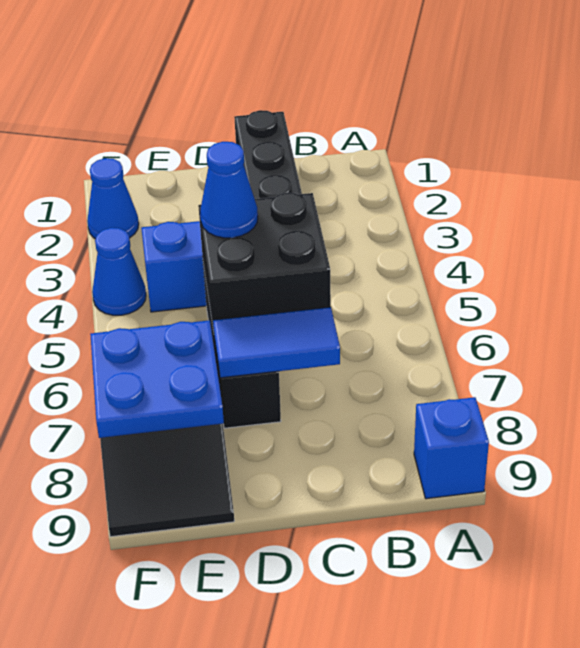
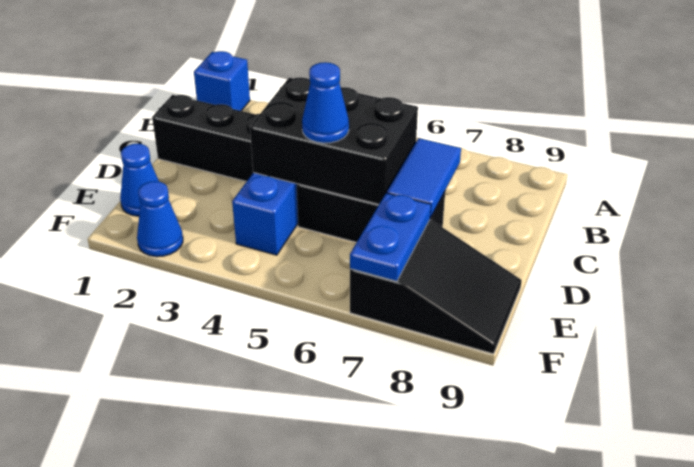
blue 1x1 brick [414,397,489,499] -> blue 1x1 brick moved to [194,51,250,111]
black 2x2 brick [198,193,331,332] -> black 2x3 brick [250,77,418,204]
blue 2x2 plate [90,320,224,438] -> blue 1x2 plate [350,193,431,281]
blue 1x1 cone [92,228,146,315] -> blue 1x1 cone moved to [120,144,159,216]

